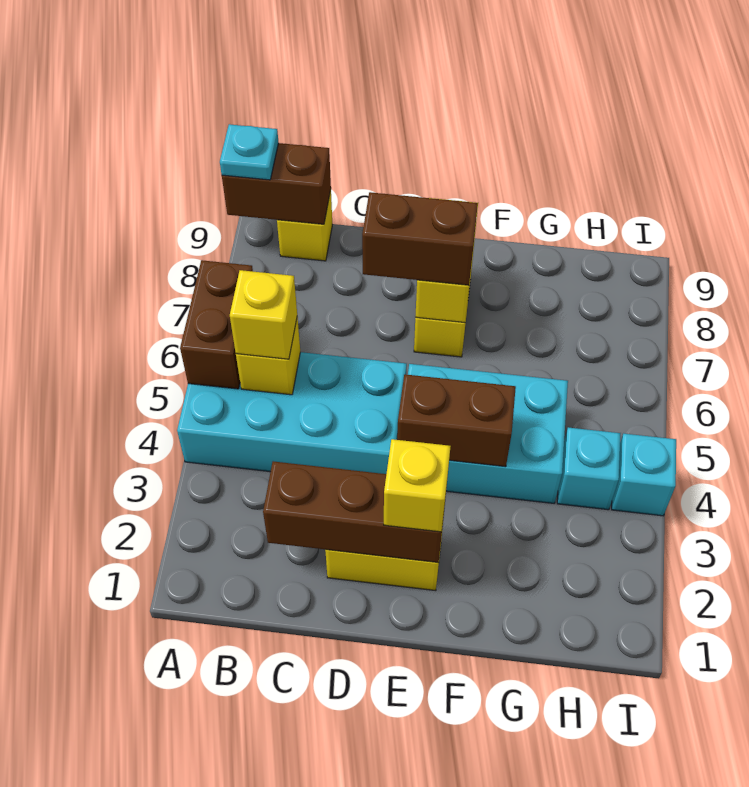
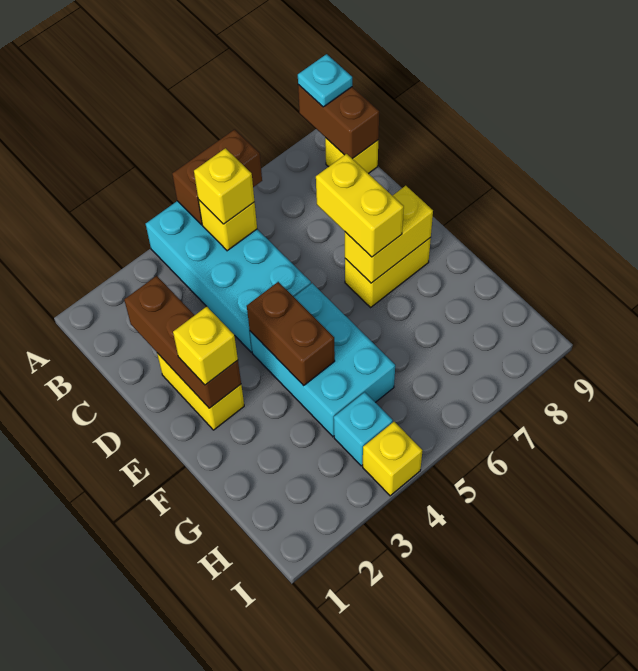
brown 1x2 brick [362,192,478,285] -> yellow 1x2 brick [316,154,404,257]
cyan 1x1 brick [612,434,676,516] -> yellow 1x1 brick [363,422,423,496]

